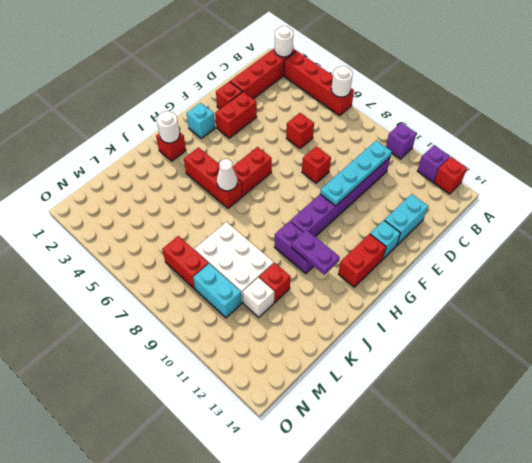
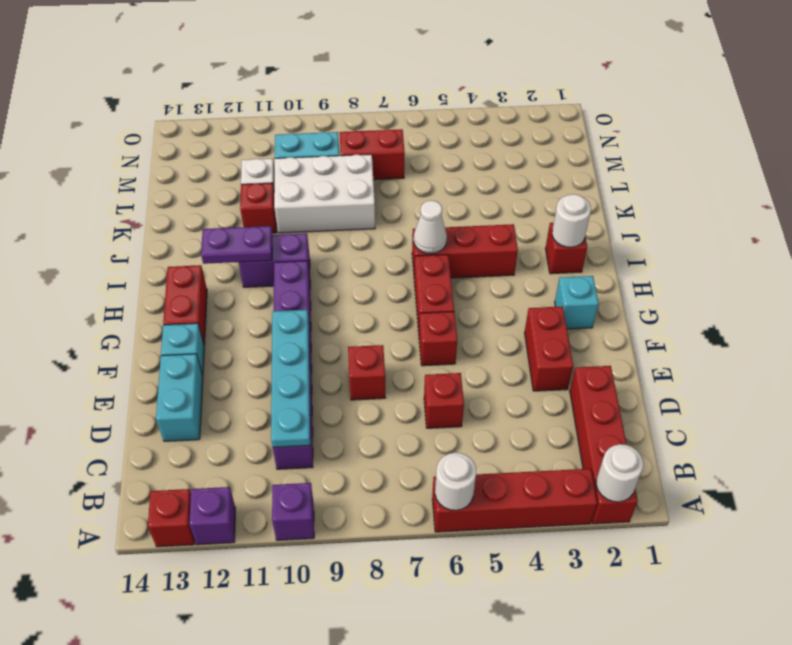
red 1x1 brick [216,82,242,109] -> red 1x1 brick moved to [419,312,457,366]

